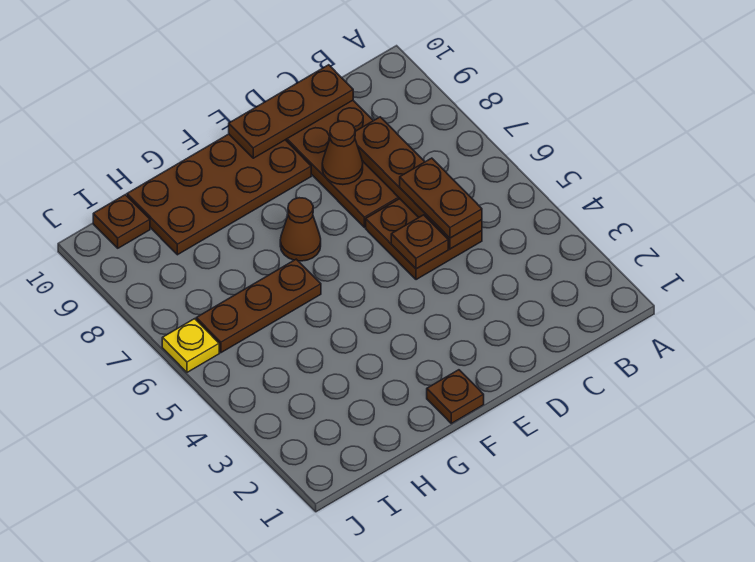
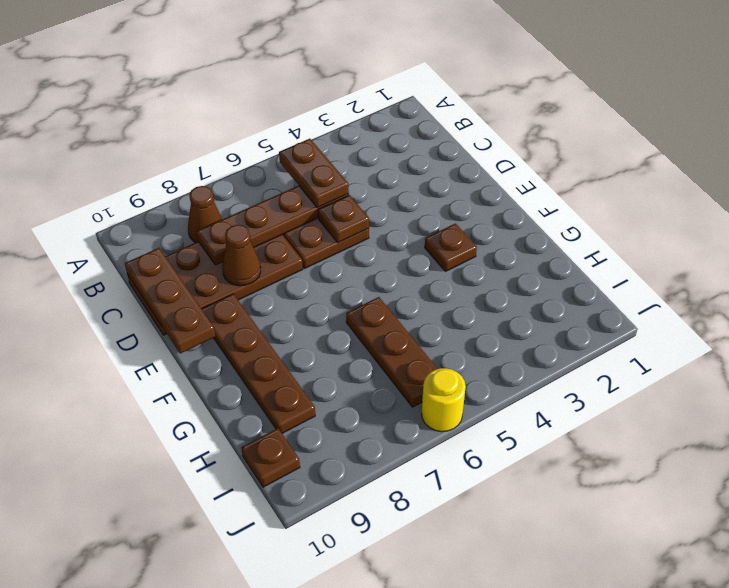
brown 1x2 plate [400,158,482,238] -> brown 1x2 plate turned to [279,139,349,208]
brown 2x4 plate [127,134,311,255] -> brown 1x4 plate [202,294,315,433]
brown 1x1 plate [427,370,484,423] -> brown 1x1 plate moved to [425,224,477,271]
brown 1x1 cone [280,198,321,261] -> brown 1x1 cone moved to [188,186,222,243]
yellow 1x1 plate [162,319,219,372] -> yellow 1x1 round brick [422,368,466,432]

